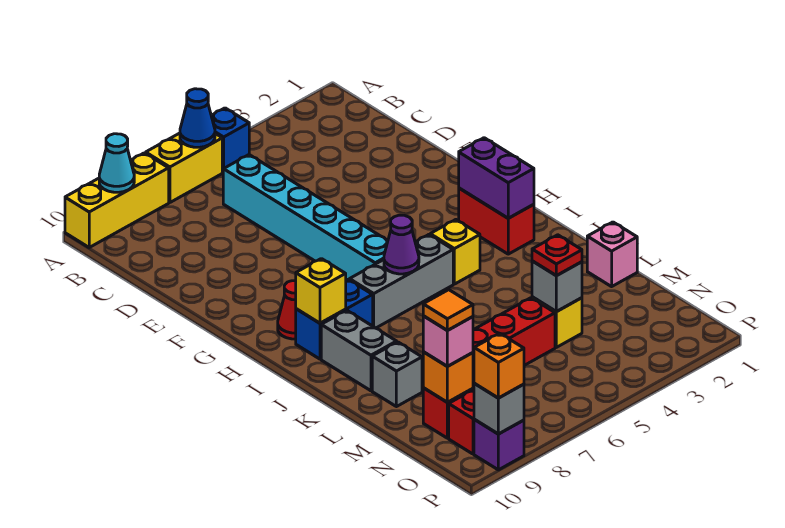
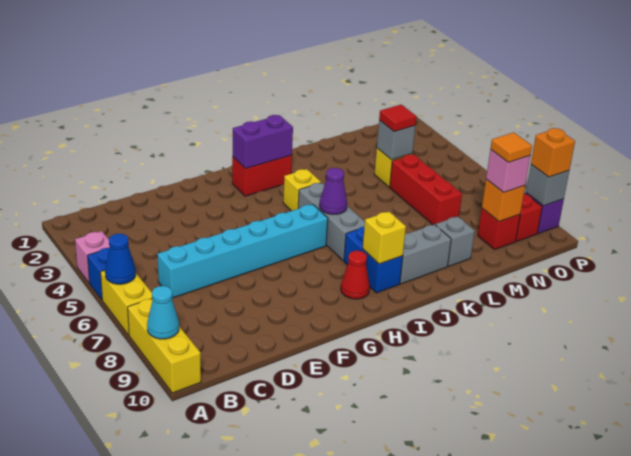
pink 1x1 brick [587,222,637,287] -> pink 1x1 brick moved to [75,231,110,283]
red 1x1 plate [532,235,582,276] -> red 1x1 tile [379,105,416,132]

